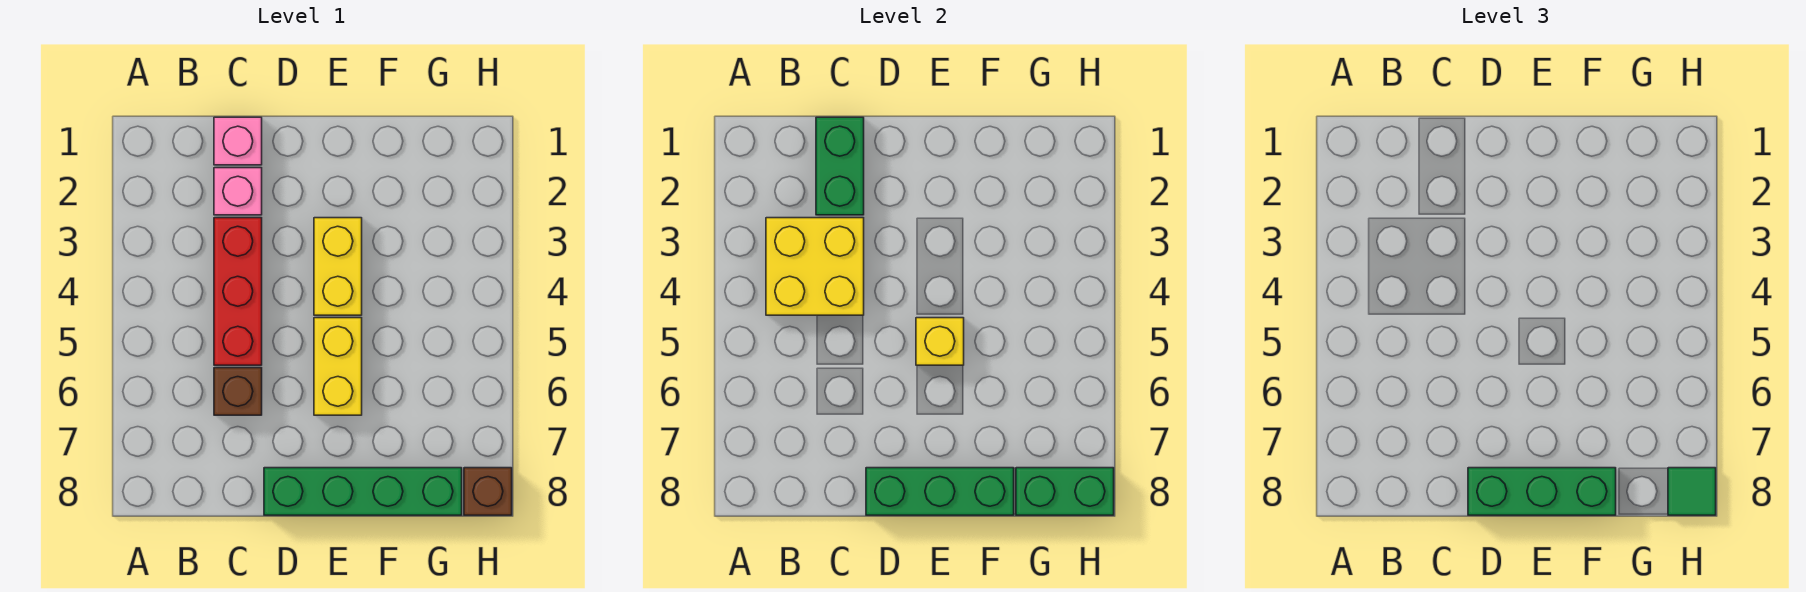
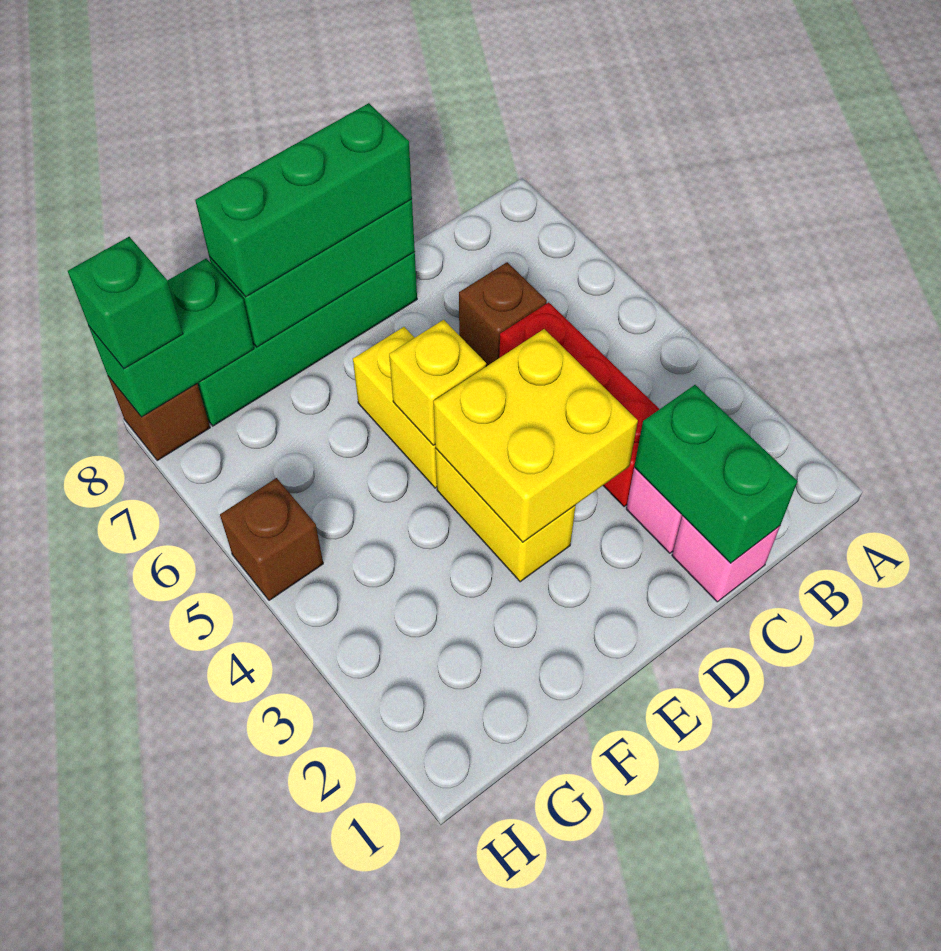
yellow 2x2 brick [766,218,864,315] -> yellow 2x2 brick moved to [434,329,638,542]
none -> brown 1x1 brick [220,478,323,600]
green 1x1 tile [1668,468,1716,515] -> green 1x1 brick [68,237,183,369]

